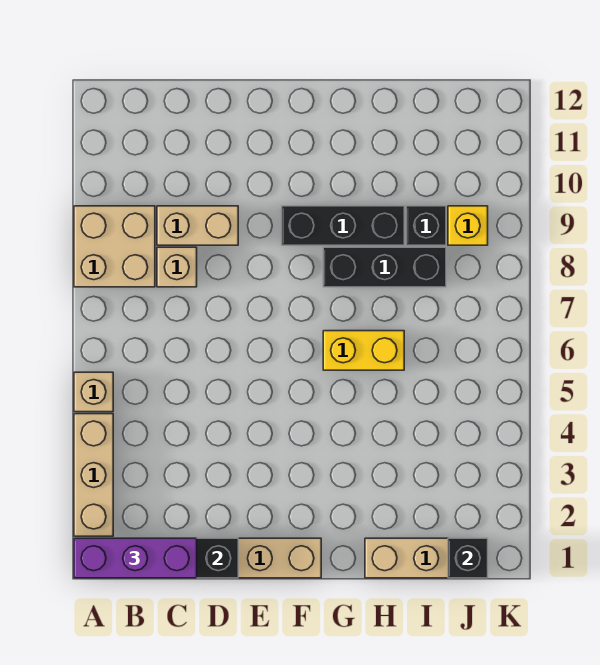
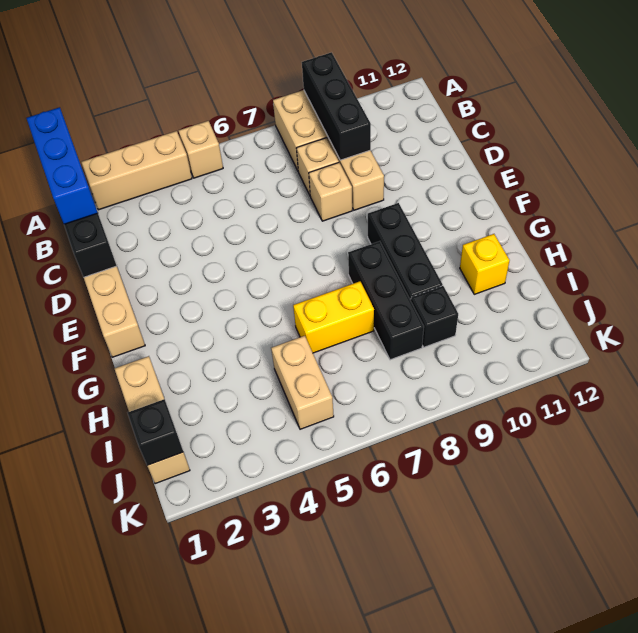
purple 1x3 brick [74,538,197,578] -> blue 1x3 brick [26,107,98,224]
none -> black 1x3 brick [302,52,371,160]
none -> tan 1x1 brick [309,163,352,221]
yellow 1x2 brick [323,331,404,370] -> yellow 1x2 brick turned to [293,281,374,353]
none -> tan 1x2 brick [271,336,334,429]
yellow 1x1 brick [448,206,488,245] -> yellow 1x1 brick moved to [460,234,510,294]

